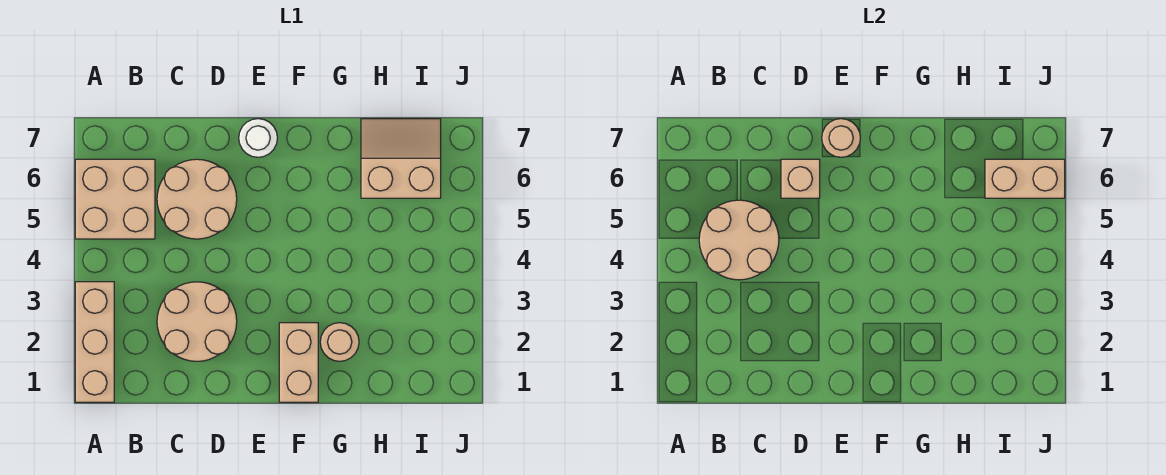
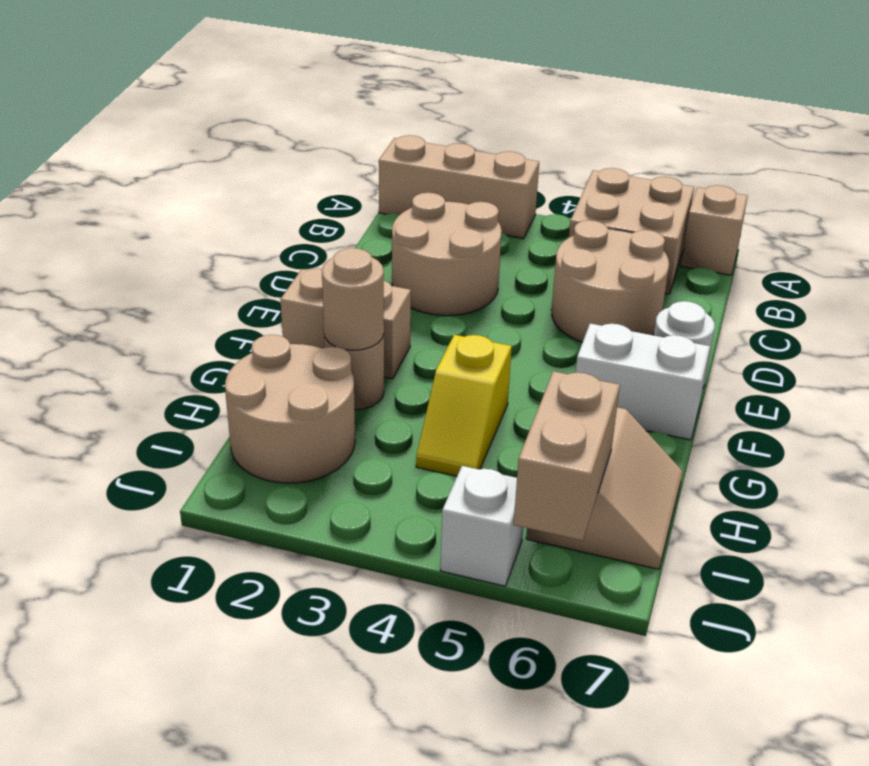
tan 2x2 round brick [699,200,779,280] -> tan 2x2 round brick moved to [225,335,355,483]
tan 1x1 brick [781,159,820,198] -> tan 1x1 brick moved to [681,185,748,275]
tan 1x1 round brick [822,119,860,157] -> tan 1x1 round brick moved to [322,248,384,350]
none -> white 1x2 brick [576,324,710,440]
none -> yellow 1x2 slope [416,335,512,476]
none -> white 1x1 brick [440,466,523,586]

